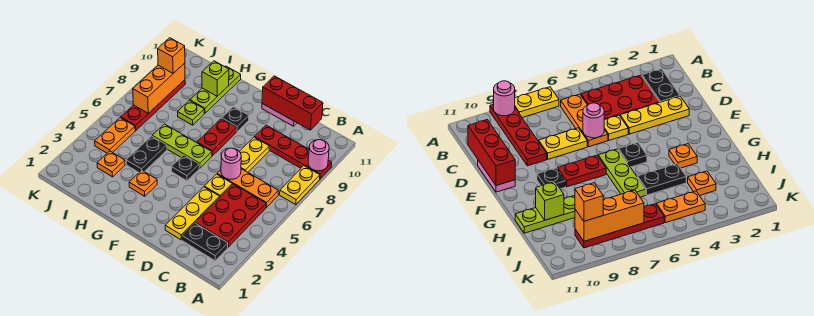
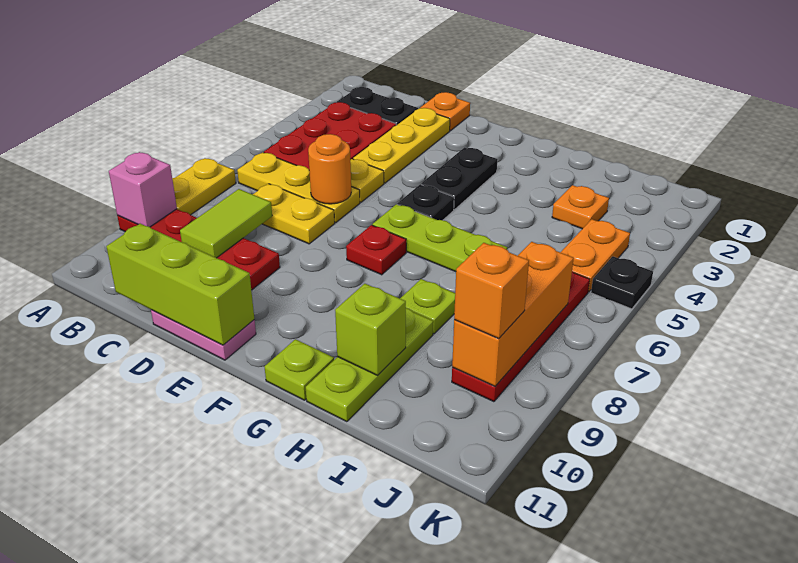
pink 1x1 round brick [308,140,329,171] -> pink 1x1 brick [109,152,177,227]
orange 1x3 plate [217,169,278,207] -> yellow 1x3 plate [237,152,360,223]
none -> lime 1x2 tile [180,189,272,258]
red 1x3 brick [262,76,323,130] -> lime 1x3 brick [106,224,254,345]
pink 1x1 round brick [221,148,241,179] -> orange 1x1 round brick [308,134,351,204]
yellow 1x2 plate [239,137,269,172] -> yellow 1x2 plate turned to [253,184,335,244]
red 1x2 plate [197,119,237,156] -> red 1x1 plate [346,225,406,275]
black 1x1 plate [222,107,249,131] -> black 1x1 plate moved to [591,256,653,309]
orange 1x1 plate [129,170,157,196] -> orange 1x1 plate moved to [421,92,470,131]
none -> lime 1x1 plate [264,339,334,400]
black 1x2 plate [126,136,167,172] -> black 1x2 plate moved to [421,148,498,210]

